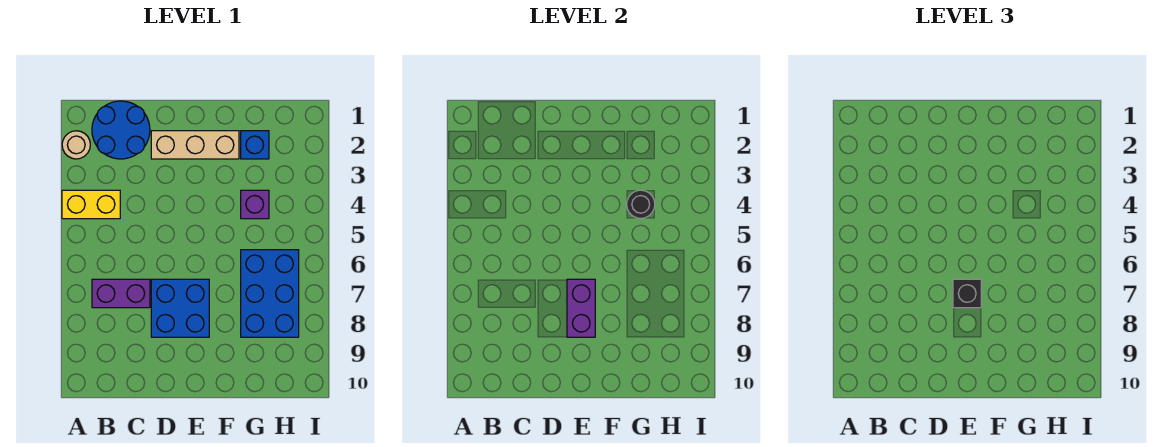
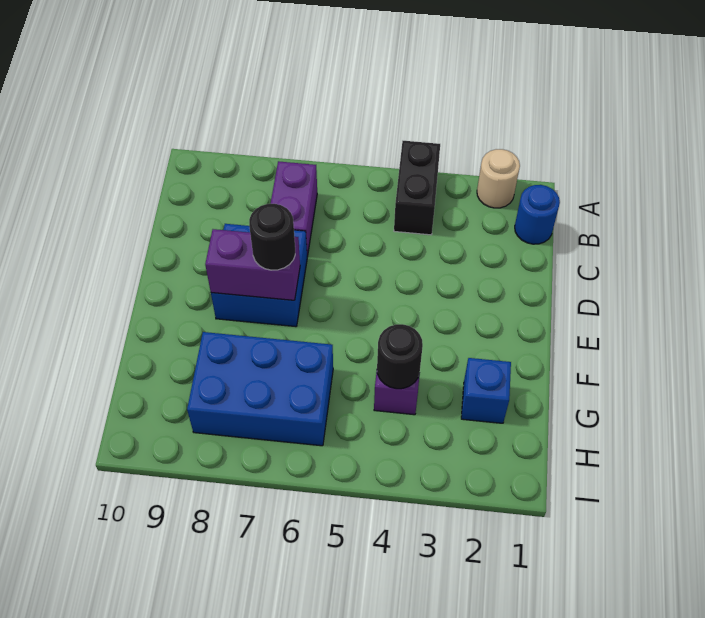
yellow 1x2 brick [62,190,120,219] -> black 1x2 brick [394,141,440,235]
blue 2x2 round brick [92,101,150,159] -> blue 1x1 round brick [515,185,560,244]
tan 1x3 brick [151,131,239,159] -> none
black 1x1 brick [953,279,981,308] -> black 1x1 round brick [249,204,295,270]

